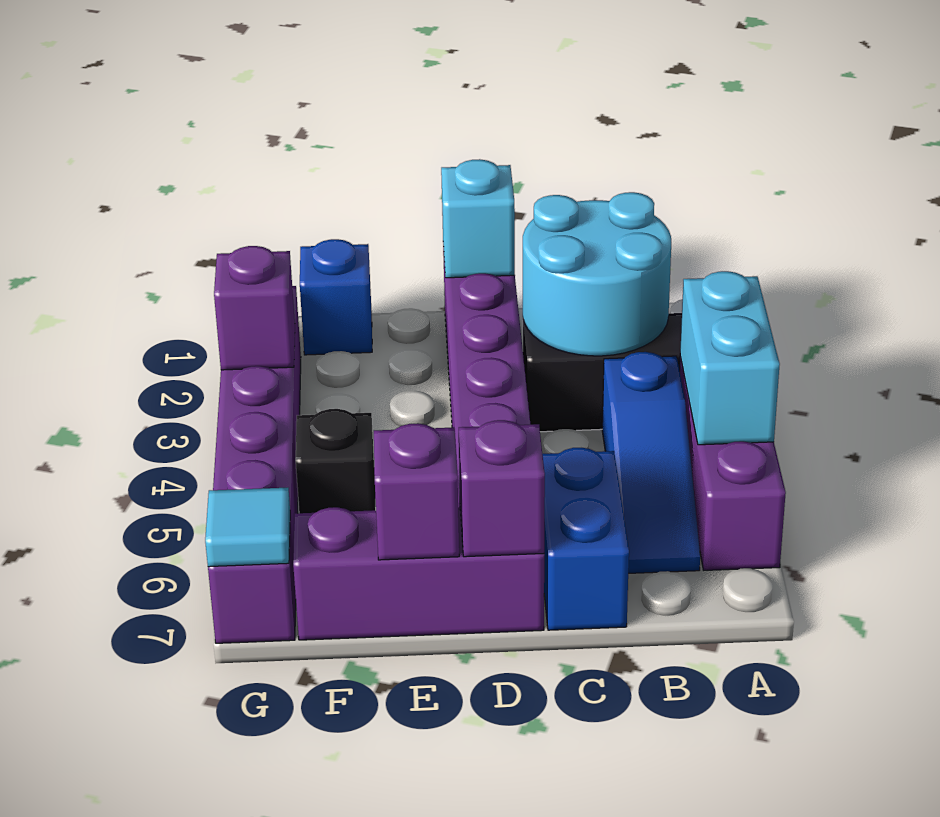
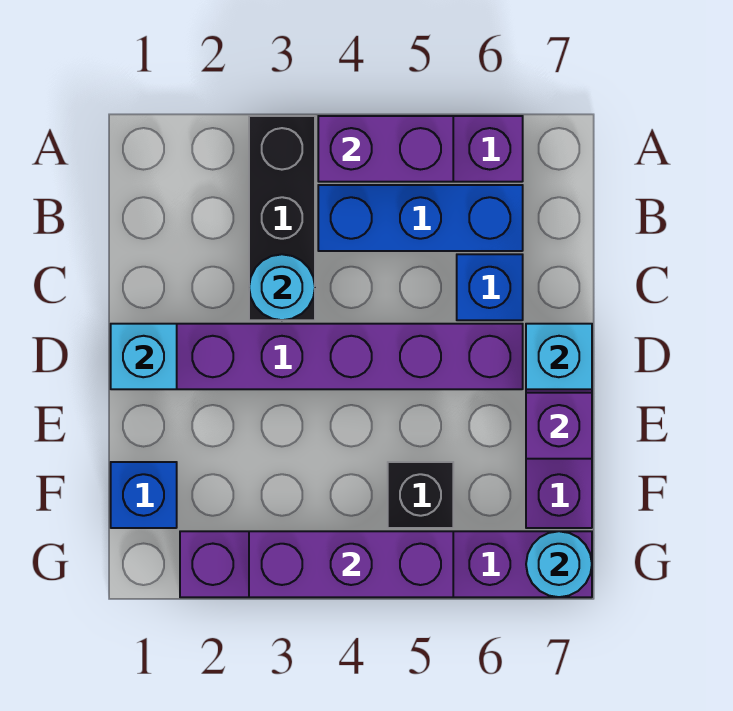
cyan 1x2 brick [680,271,780,445] -> purple 1x2 brick [318,116,453,182]
cyan 2x2 round brick [523,192,671,356] -> cyan 1x1 round brick [249,254,315,320]
blue 1x3 slope [602,352,700,573] -> blue 1x3 brick [318,185,523,251]
blue 1x2 brick [542,448,629,630] -> blue 1x1 brick [457,254,523,320]
purple 1x1 brick [459,420,545,557] -> cyan 1x1 brick [526,324,592,389]
purple 1x1 brick [214,246,295,370] -> purple 1x3 brick [249,531,453,597]
cyan 1x1 tile [205,488,290,567] -> cyan 1x1 round brick [526,531,592,597]

